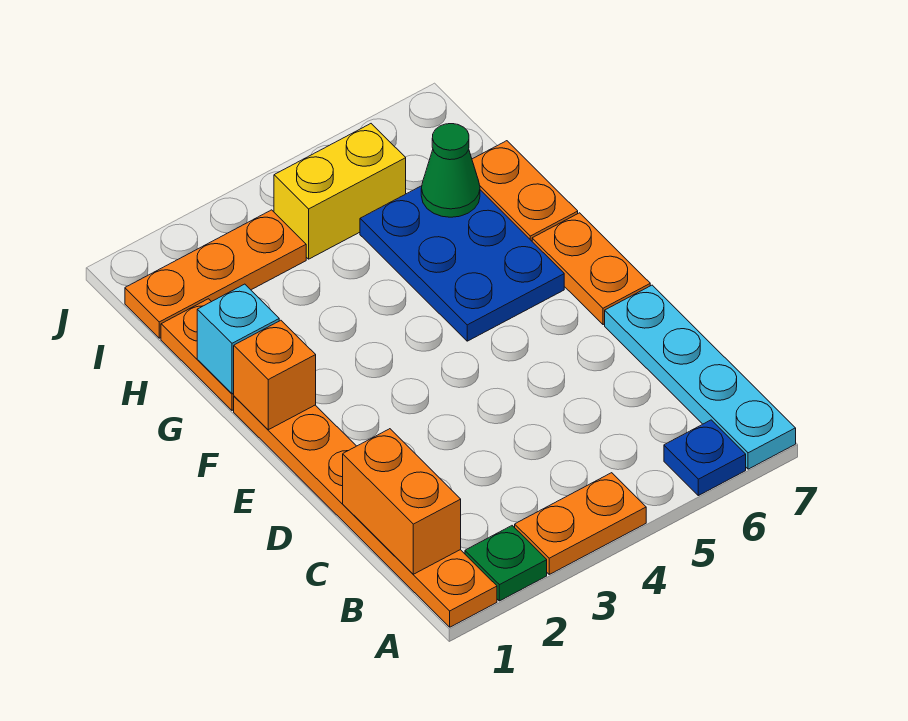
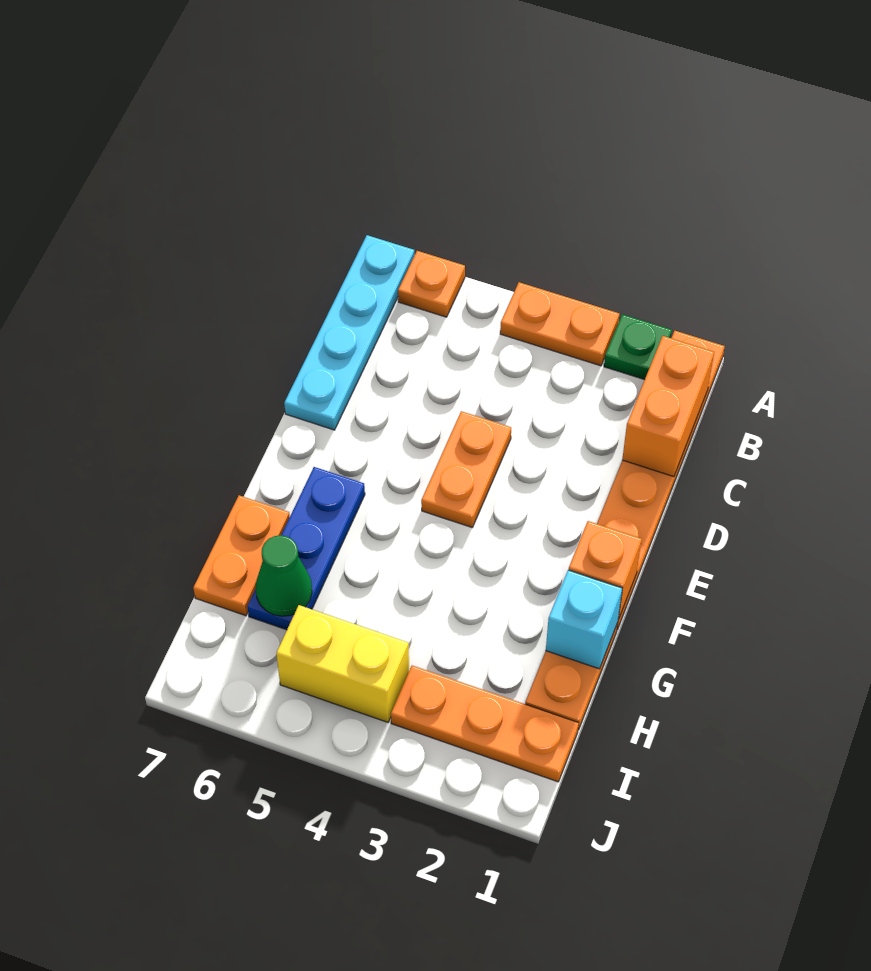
blue 1x1 plate [664,420,746,496] -> orange 1x1 plate [398,251,465,317]
orange 1x2 plate [532,213,650,325] -> orange 1x2 plate moved to [421,411,511,527]
blue 2x3 plate [360,186,564,341] -> blue 1x3 plate [247,467,365,630]

